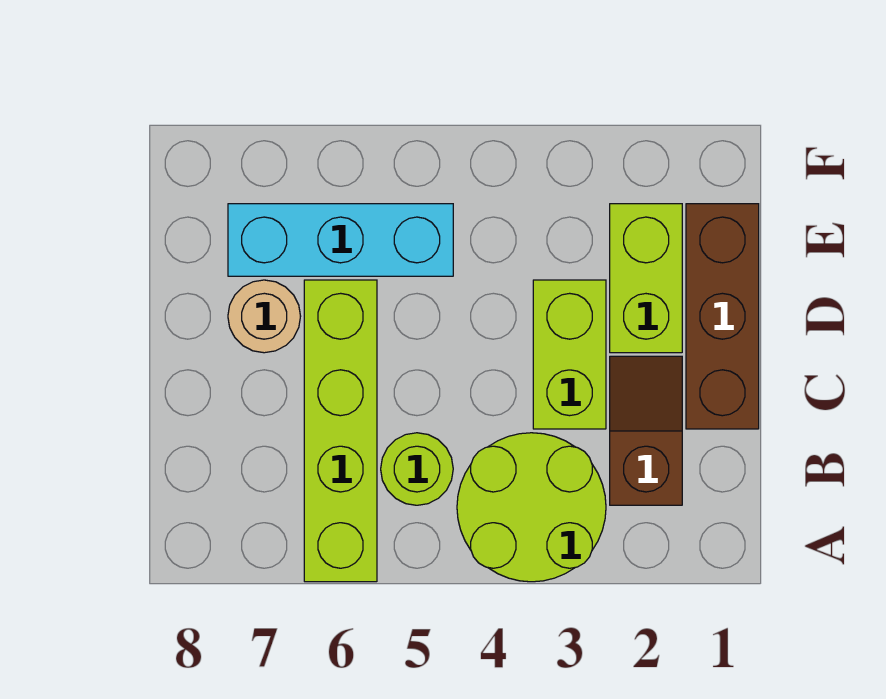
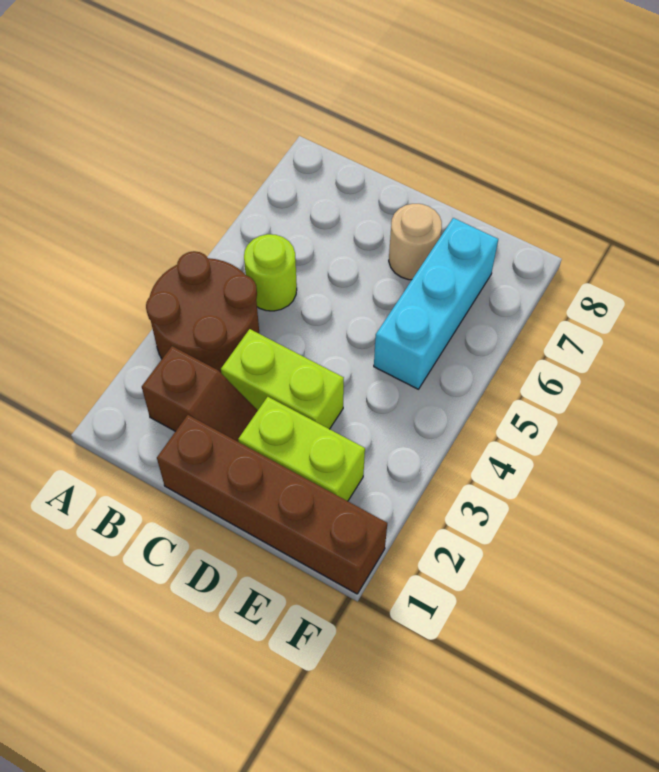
lime 2x2 round brick [457,433,606,582] -> brown 2x2 round brick [146,251,259,373]
lime 1x4 brick [304,280,377,582] -> none
brown 1x3 brick [686,204,759,429] -> brown 1x4 brick [157,415,387,594]

